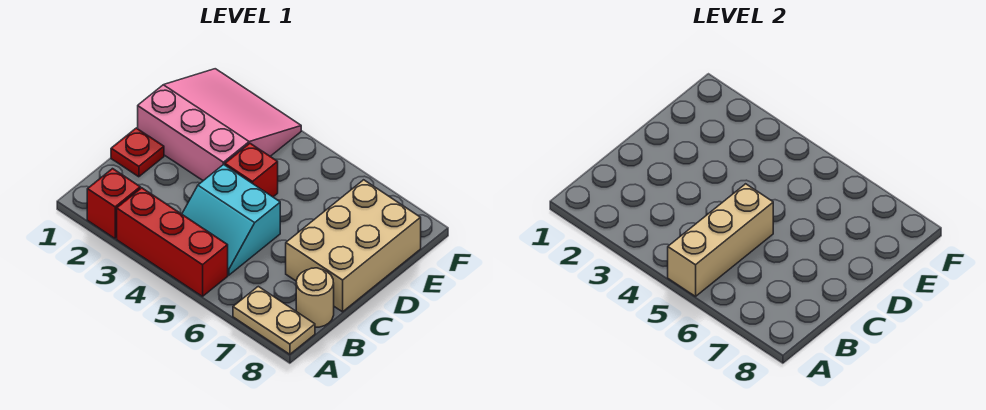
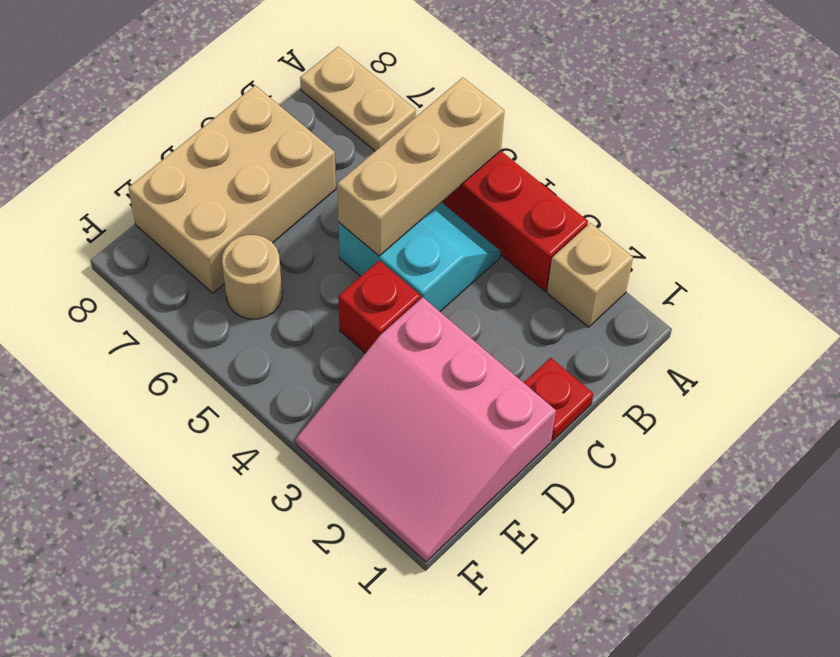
red 1x1 brick [87,169,140,238] -> tan 1x1 brick [547,223,633,327]
tan 1x1 round brick [296,268,334,328] -> tan 1x1 round brick moved to [222,235,282,319]

